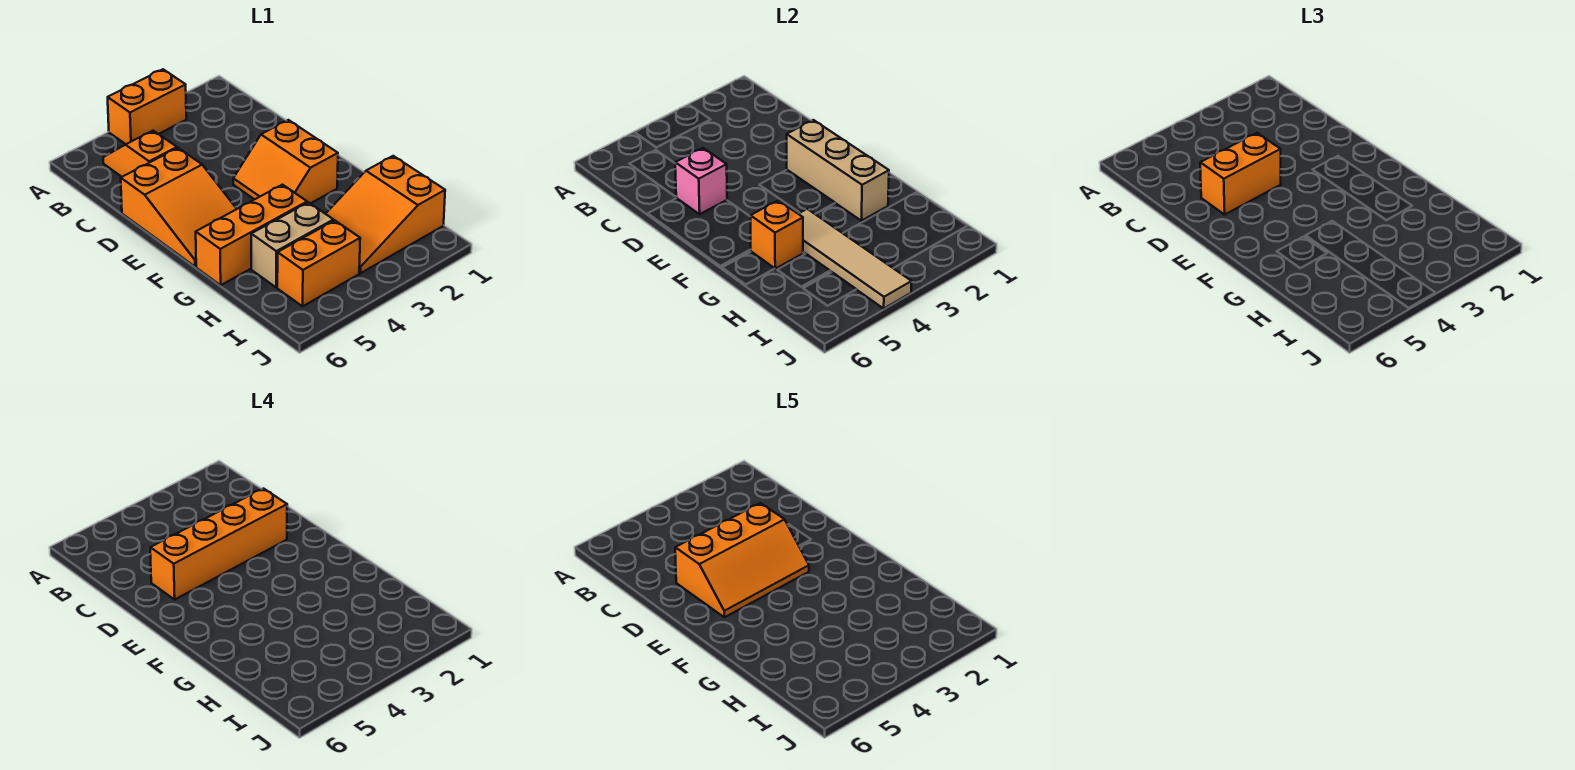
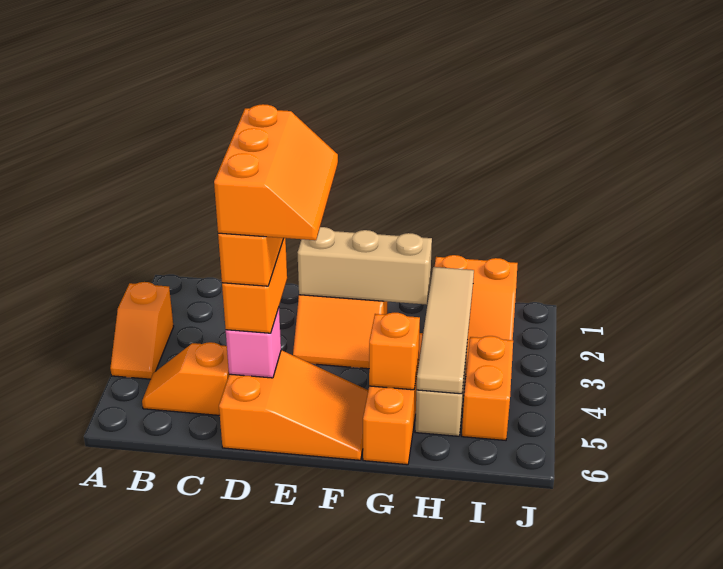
orange 1x2 brick [108,69,186,144] -> orange 1x2 slope [110,282,174,379]
tan 1x4 tile [799,209,912,308] -> tan 1x4 tile turned to [417,267,474,394]

